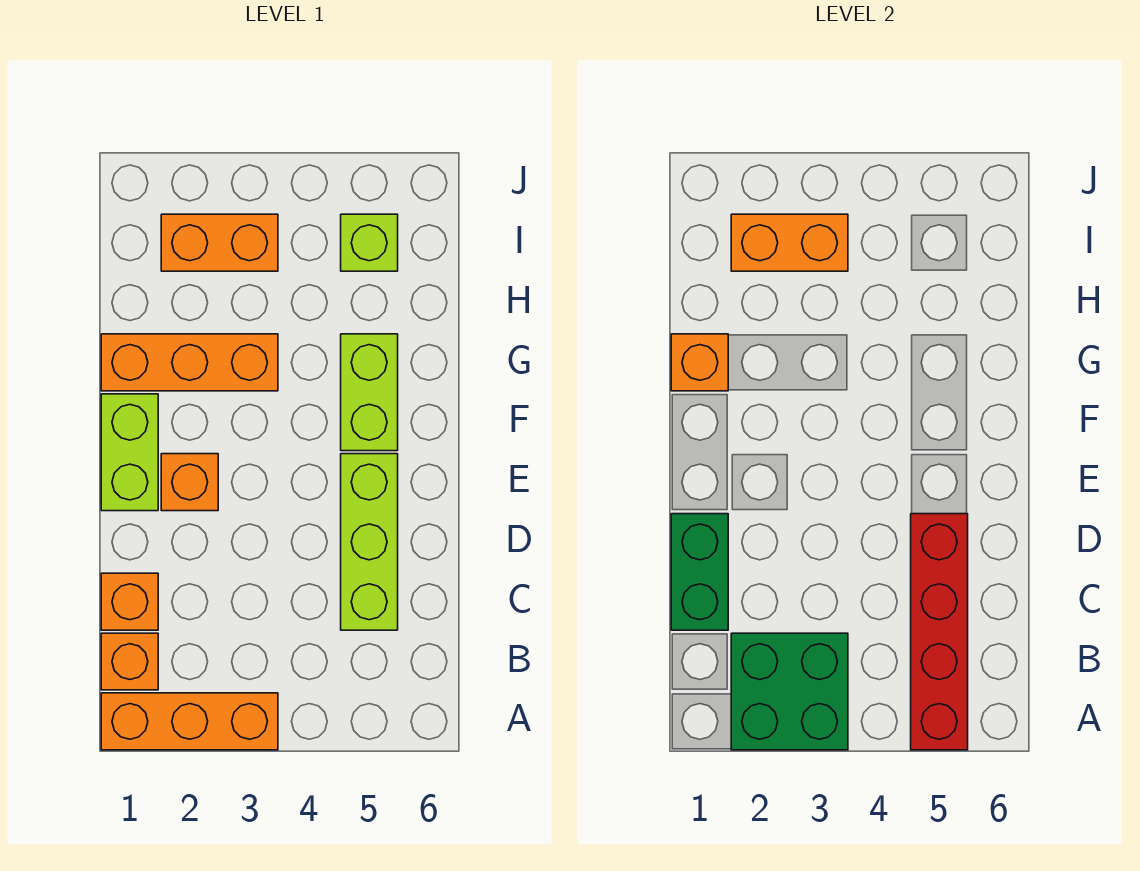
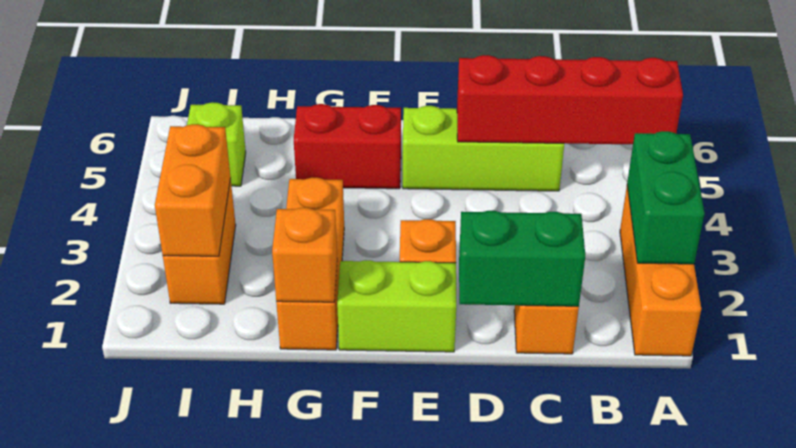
green 2x2 brick [731,633,848,750] -> green 1x2 brick [627,131,705,264]
orange 1x1 brick [101,633,158,690] -> none
lime 1x2 brick [341,334,398,451] -> red 1x2 brick [294,104,401,189]

